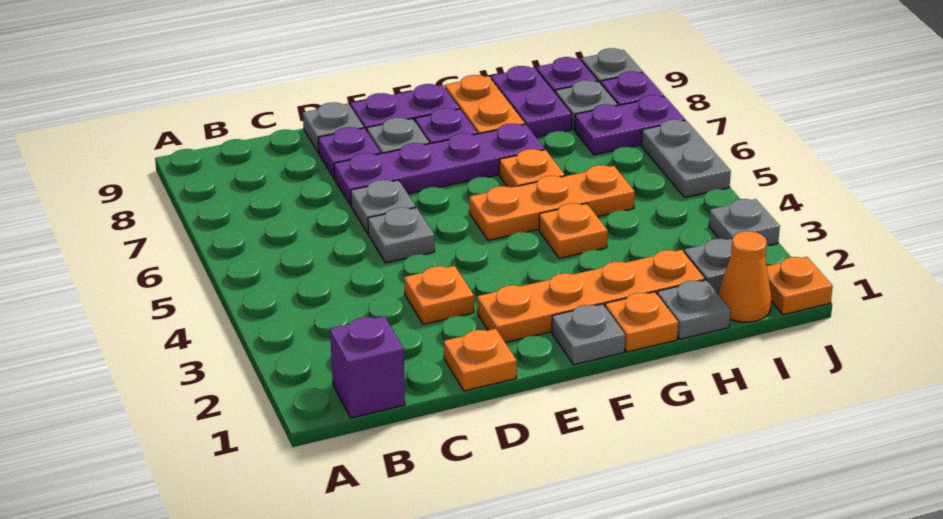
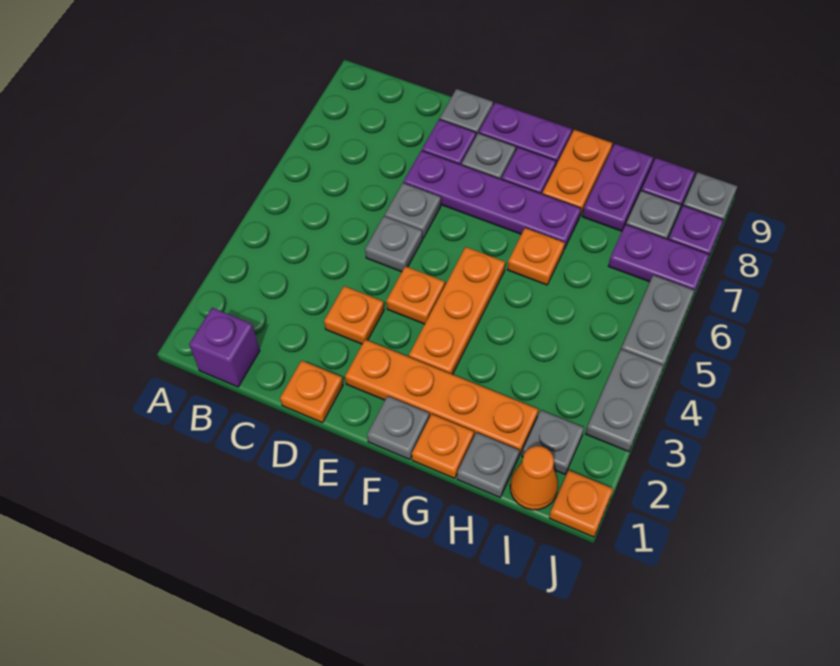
orange 1x3 plate [469,165,635,240] -> orange 1x3 plate turned to [409,247,505,375]
orange 1x1 plate [539,203,608,258] -> orange 1x1 plate moved to [386,266,445,324]
grey 1x1 plate [709,199,780,246] -> grey 1x2 plate [586,349,664,452]

